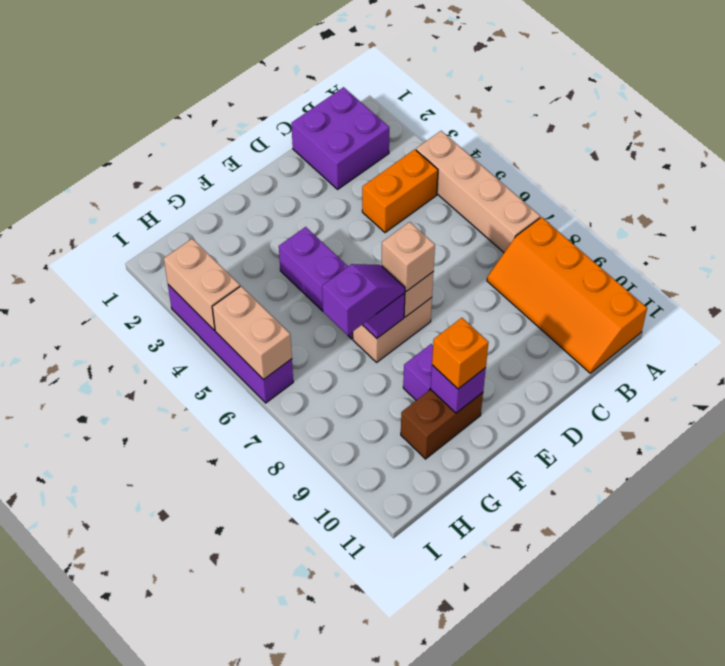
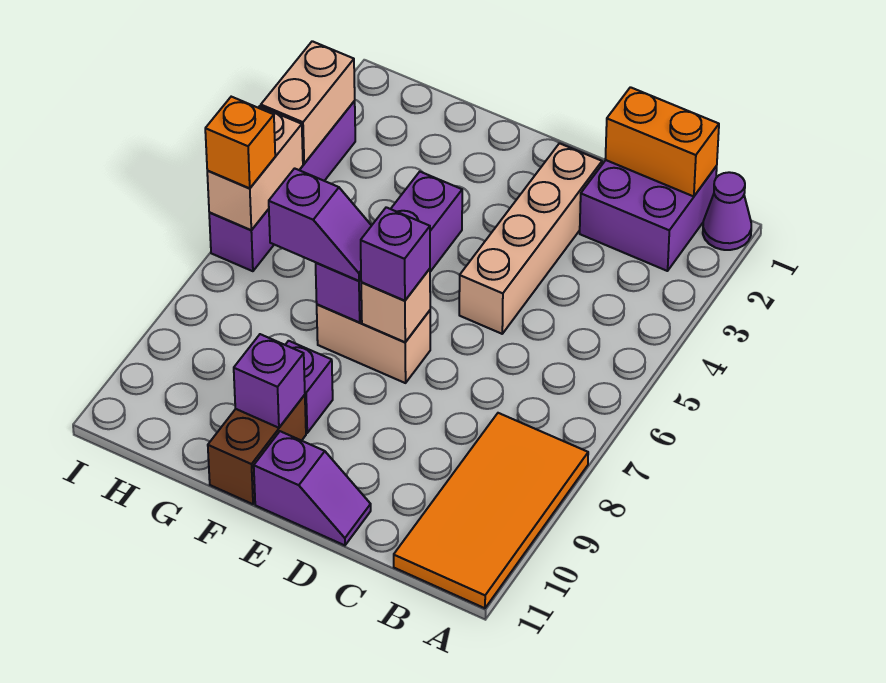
none -> purple 1x1 cone [703,172,751,250]
tan 1x4 brick [416,131,540,252] -> tan 1x4 brick moved to [459,143,602,334]
orange 2x4 slope [487,217,647,373] -> orange 2x4 tile [394,413,588,608]
orange 1x2 brick [362,149,438,233] -> orange 1x2 brick moved to [605,87,719,197]
none -> purple 1x2 slope [254,431,371,545]
tan 1x1 brick [382,222,435,291] -> purple 1x1 brick [361,207,430,301]
brown 1x2 brick [401,389,483,459] -> brown 1x2 brick turned to [208,395,306,504]
orange 1x1 brick [432,318,489,389] -> orange 1x1 brick moved to [205,97,275,188]

